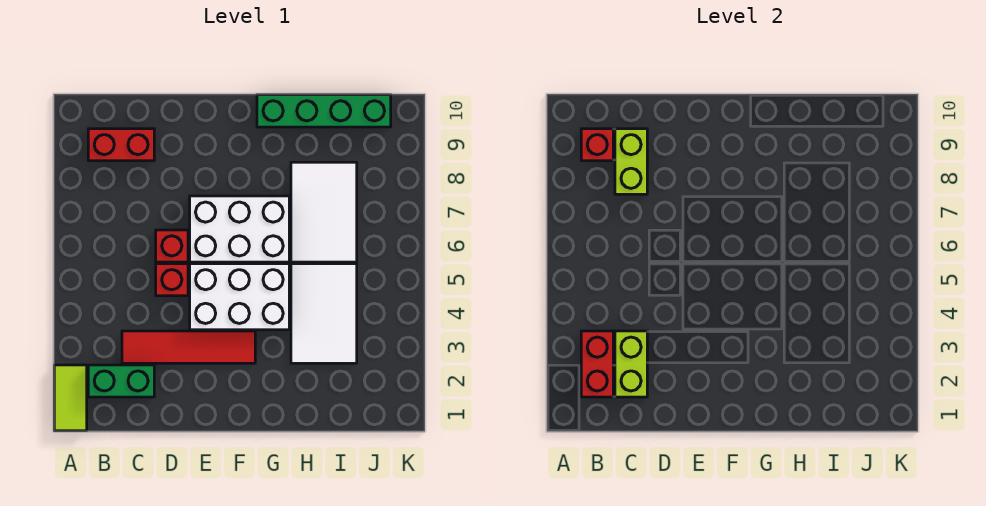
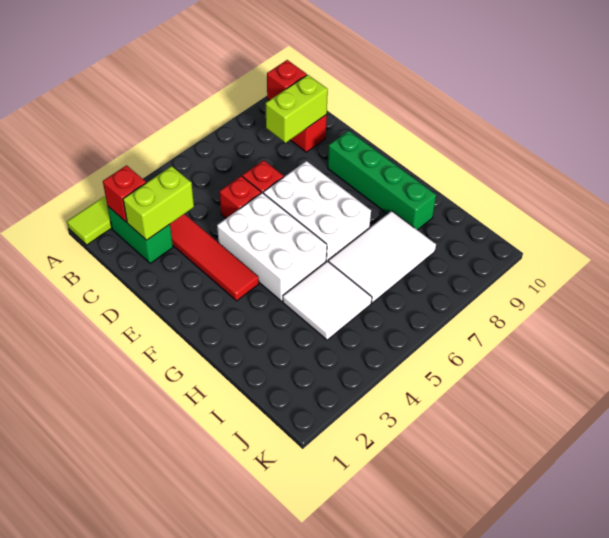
red 1x2 brick [581,331,613,397] -> red 1x1 brick [103,165,146,222]
green 1x4 brick [257,95,391,127] -> green 1x4 brick moved to [328,131,436,230]
white 2x3 tile [291,264,357,363] -> white 2x2 tile [283,261,372,340]

